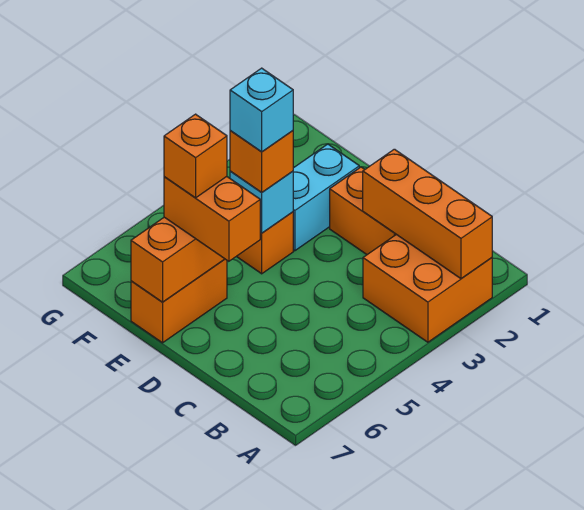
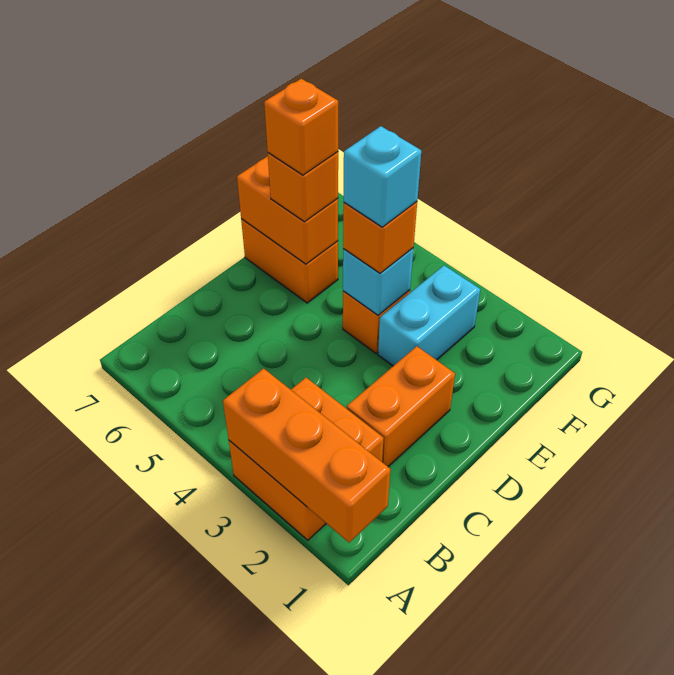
orange 1x3 brick [363,149,492,279] -> orange 1x3 brick turned to [223,368,390,543]
orange 1x2 brick [164,177,260,261] -> orange 1x1 brick [268,152,338,222]
cyan 1x2 brick [293,144,359,251] -> cyan 1x2 brick turned to [378,265,480,366]

